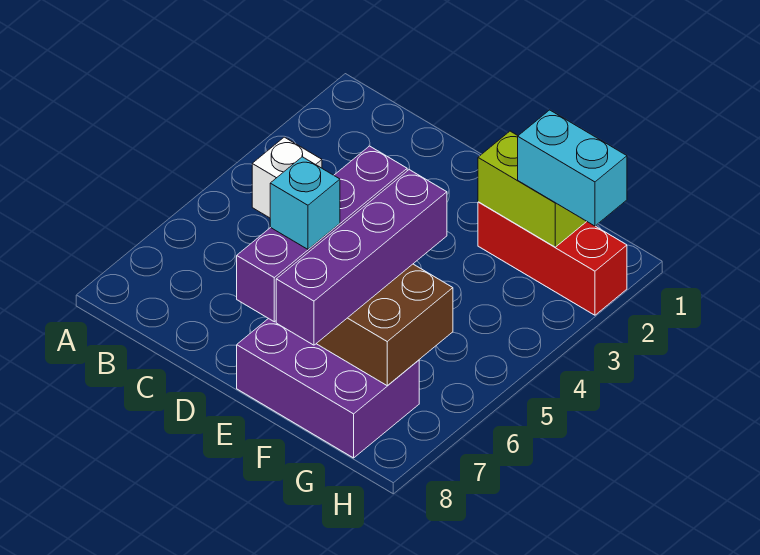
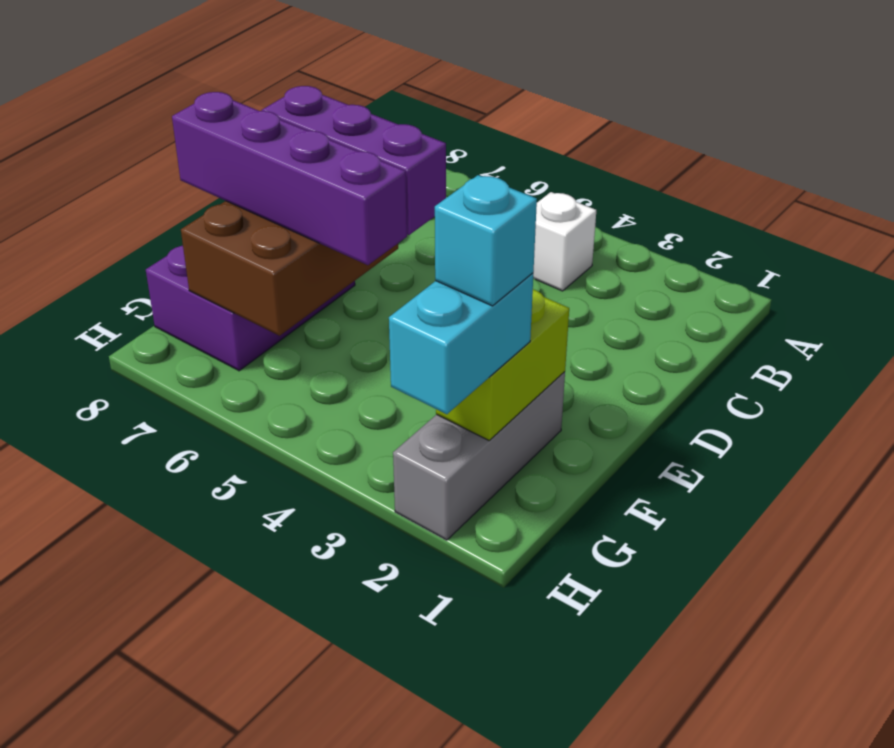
purple 1x4 brick [237,146,407,322] -> purple 1x3 brick [262,86,446,235]
cyan 1x1 brick [270,157,340,249] -> cyan 1x1 brick moved to [435,175,537,306]
red 1x3 brick [478,202,627,315] -> grey 1x3 brick [393,372,565,540]

